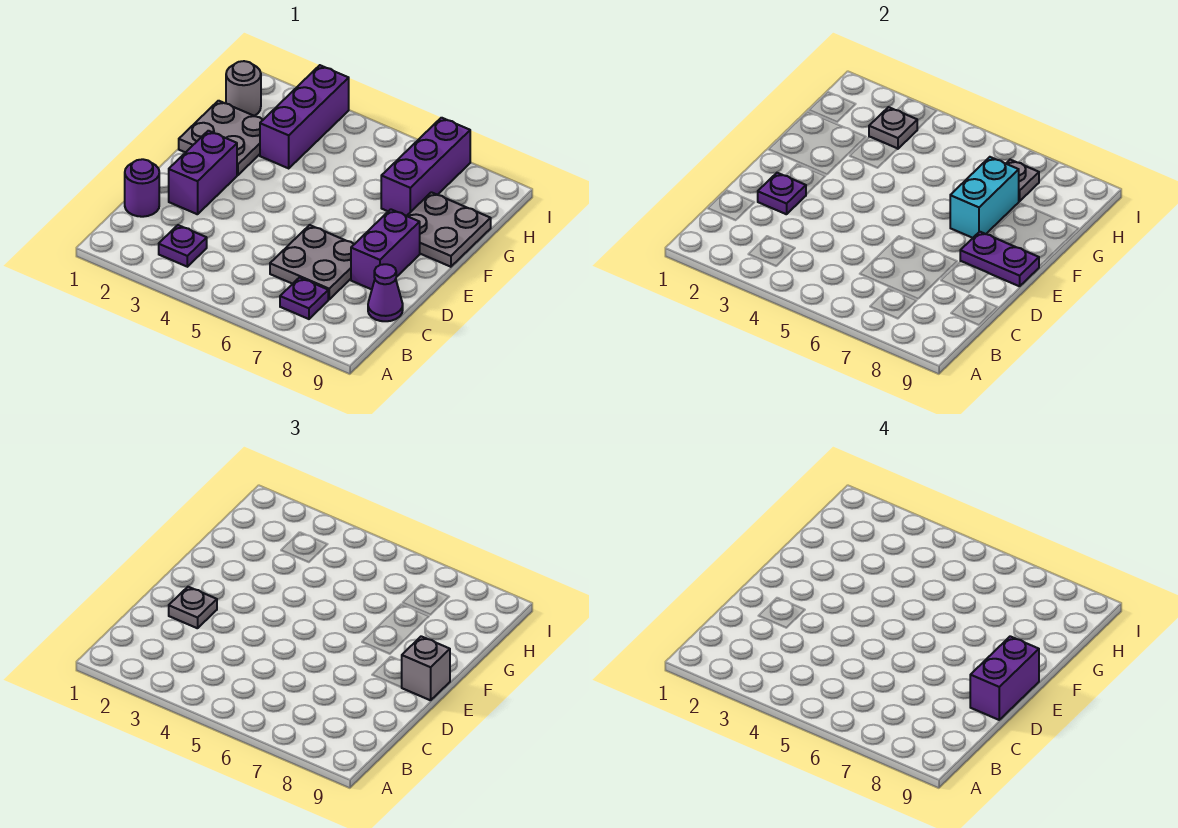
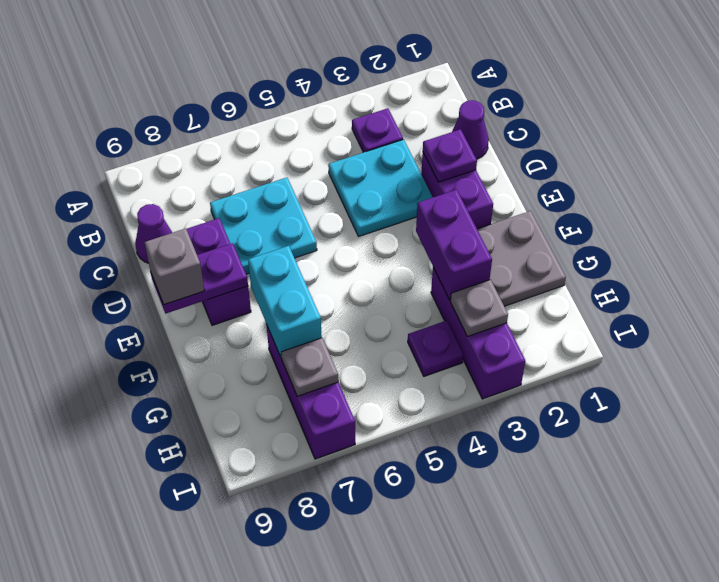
purple 1x1 plate [280,277,328,319] -> purple 1x1 plate moved to [408,321,463,376]
purple 1x1 round brick [125,159,159,217] -> purple 1x1 cone [452,100,489,159]
none -> cyan 2x2 plate [328,139,433,237]
grey 2x2 plate [270,225,354,299] -> cyan 2x2 plate [210,178,317,274]
grey 1x1 plate [169,587,217,628] -> none
purple 1x2 brick [970,636,1039,720] -> purple 1x2 brick moved to [416,190,492,300]
grey 2x2 plate [407,192,491,267] -> none
grey 1x1 round brick [226,61,261,116] -> none

